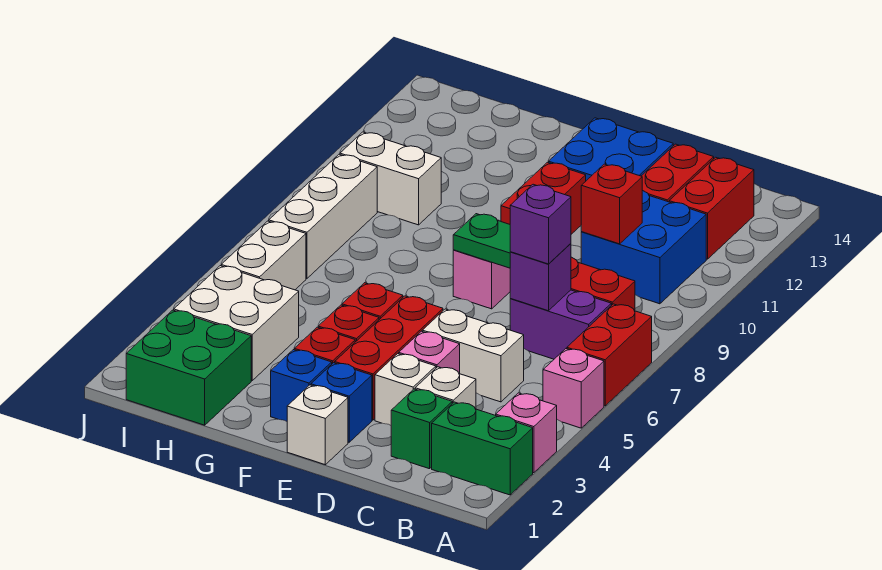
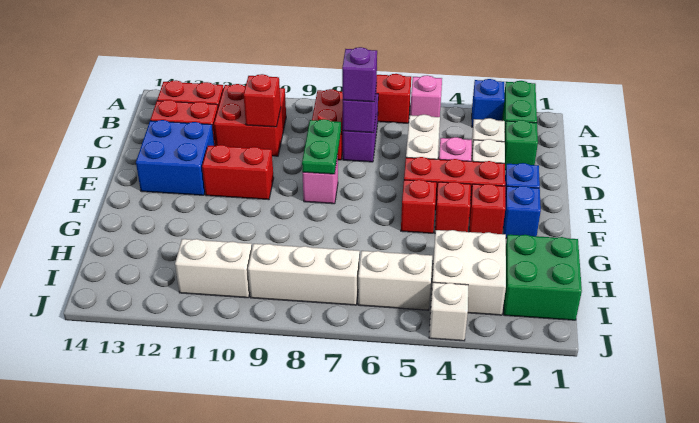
pink 1x1 brick [496,393,557,473] -> blue 1x1 brick [472,79,504,127]
blue 2x2 brick [581,190,706,304] -> red 2x2 brick [214,84,286,156]
white 1x1 brick [287,385,348,465] -> white 1x1 brick moved to [429,282,468,341]
white 1x2 brick [340,132,441,225] -> white 1x2 brick turned to [175,239,252,298]

